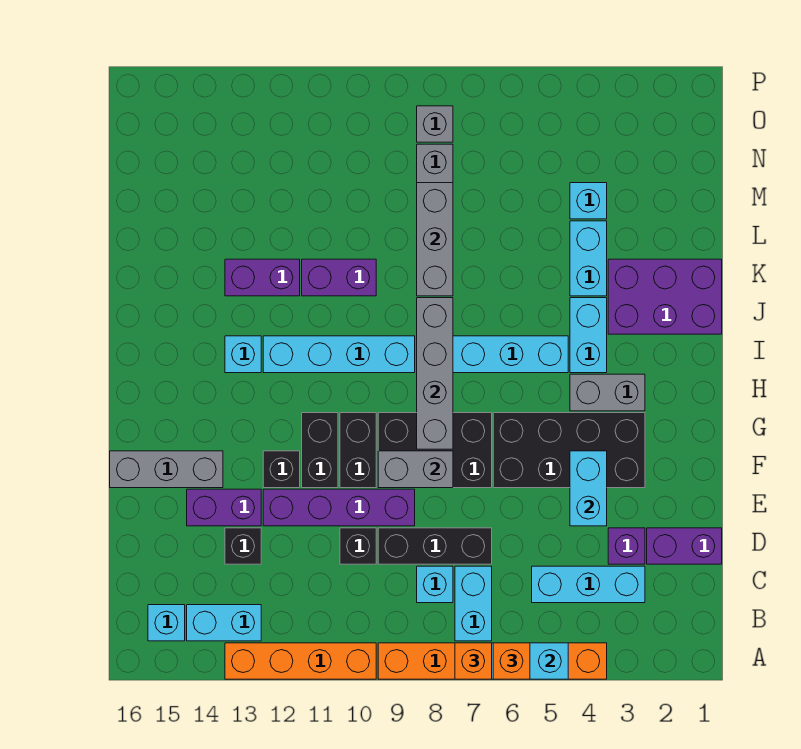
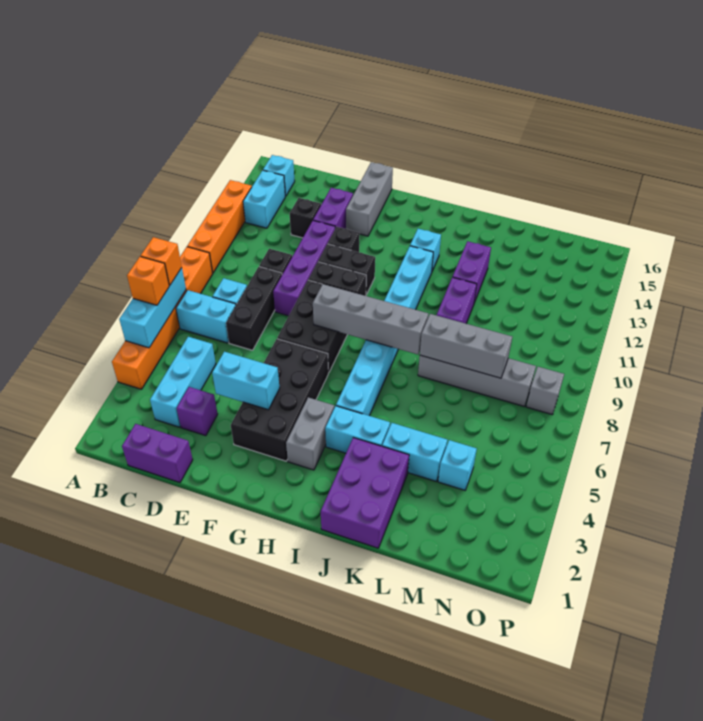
purple 1x2 brick [647,528,722,564] -> purple 1x2 brick turned to [122,424,193,483]
grey 1x2 brick [378,451,453,488] -> none

